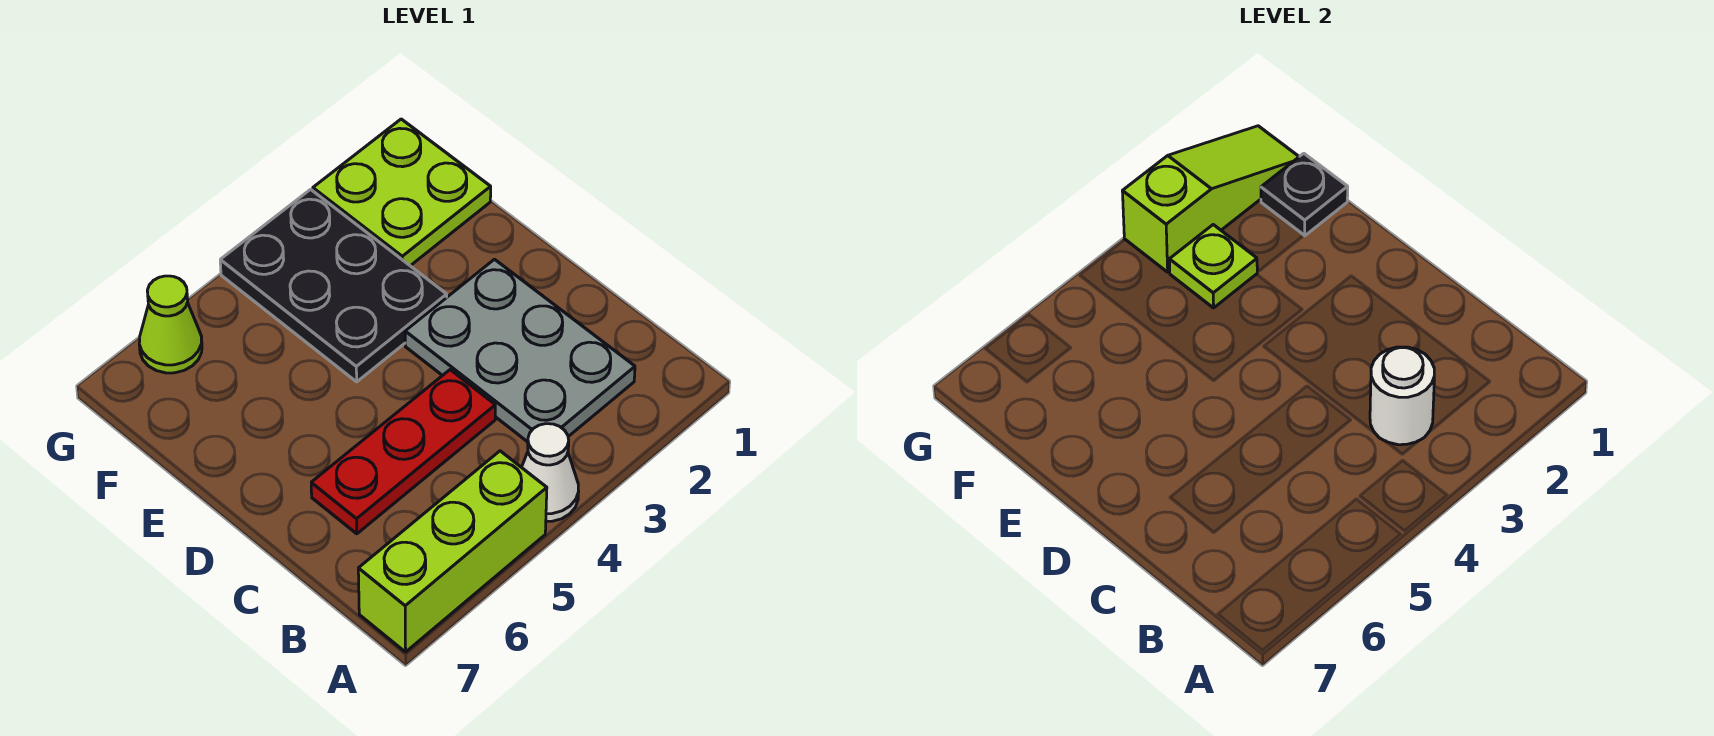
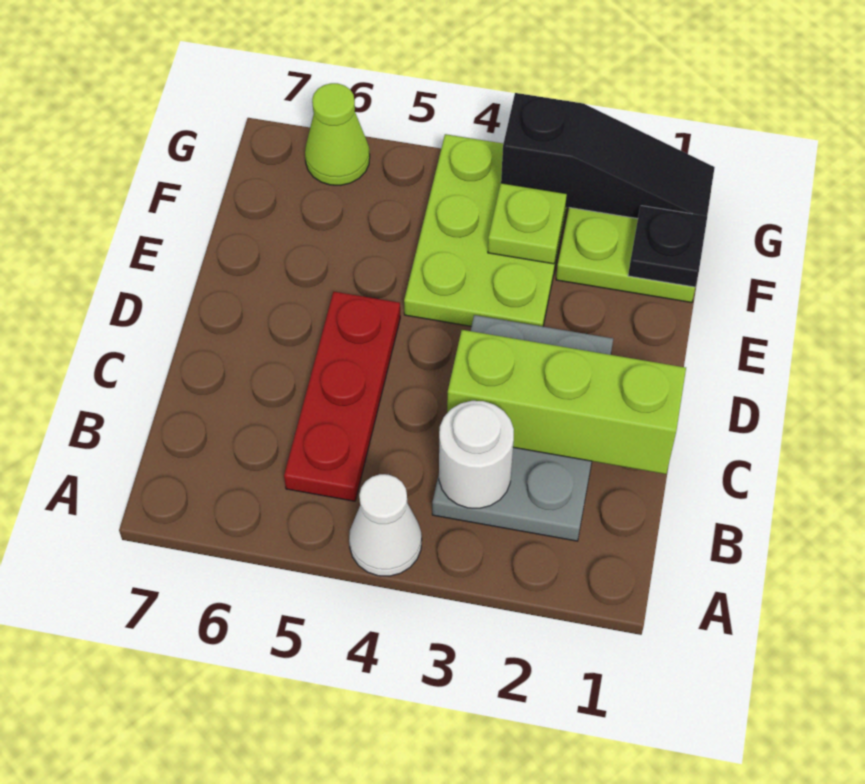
lime 1x3 brick [358,451,547,652] -> lime 1x3 brick moved to [447,330,686,474]
red 1x3 plate [311,370,495,534] -> red 1x3 plate turned to [284,292,400,501]
black 2x3 plate [220,189,447,382] -> lime 2x3 plate [404,134,567,327]
lime 1x3 slope [1122,126,1299,272] -> black 1x3 slope [501,93,715,219]

